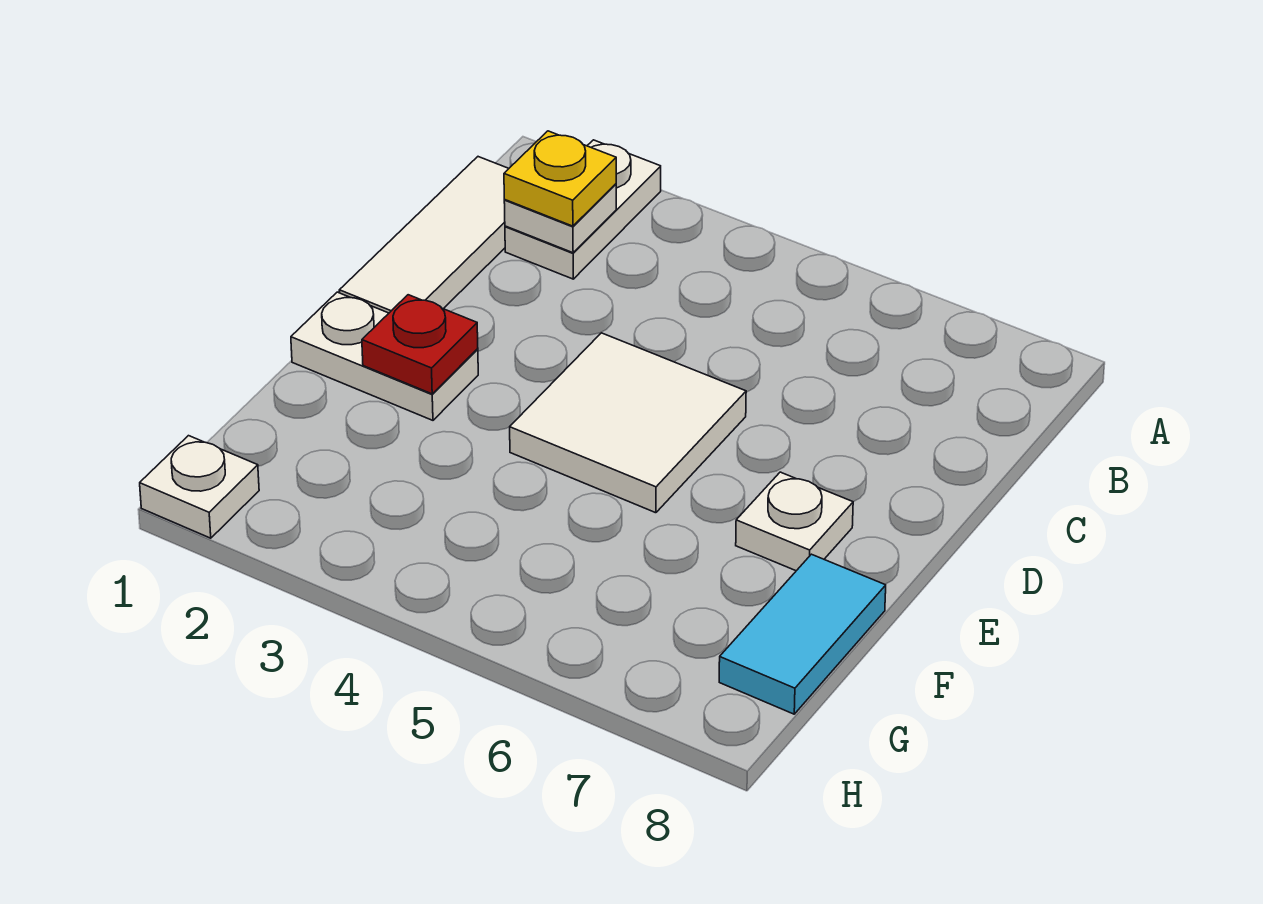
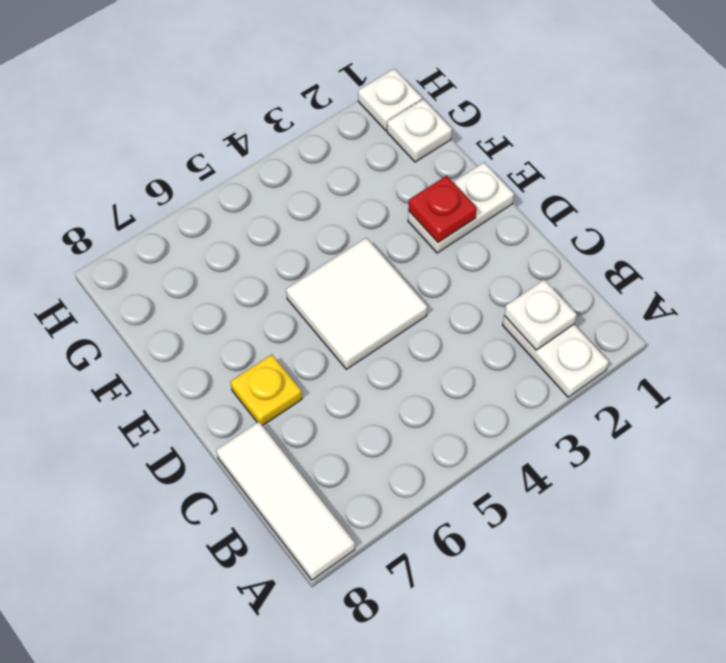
white 1x3 tile [339,157,509,313] -> white 1x3 tile moved to [217,422,355,580]
yellow 1x1 plate [504,131,616,226] -> yellow 1x1 plate moved to [230,354,302,426]
white 1x1 plate [736,472,853,571] -> white 1x1 plate moved to [387,99,452,162]
cyan 1x2 tile [719,554,886,714] -> none

